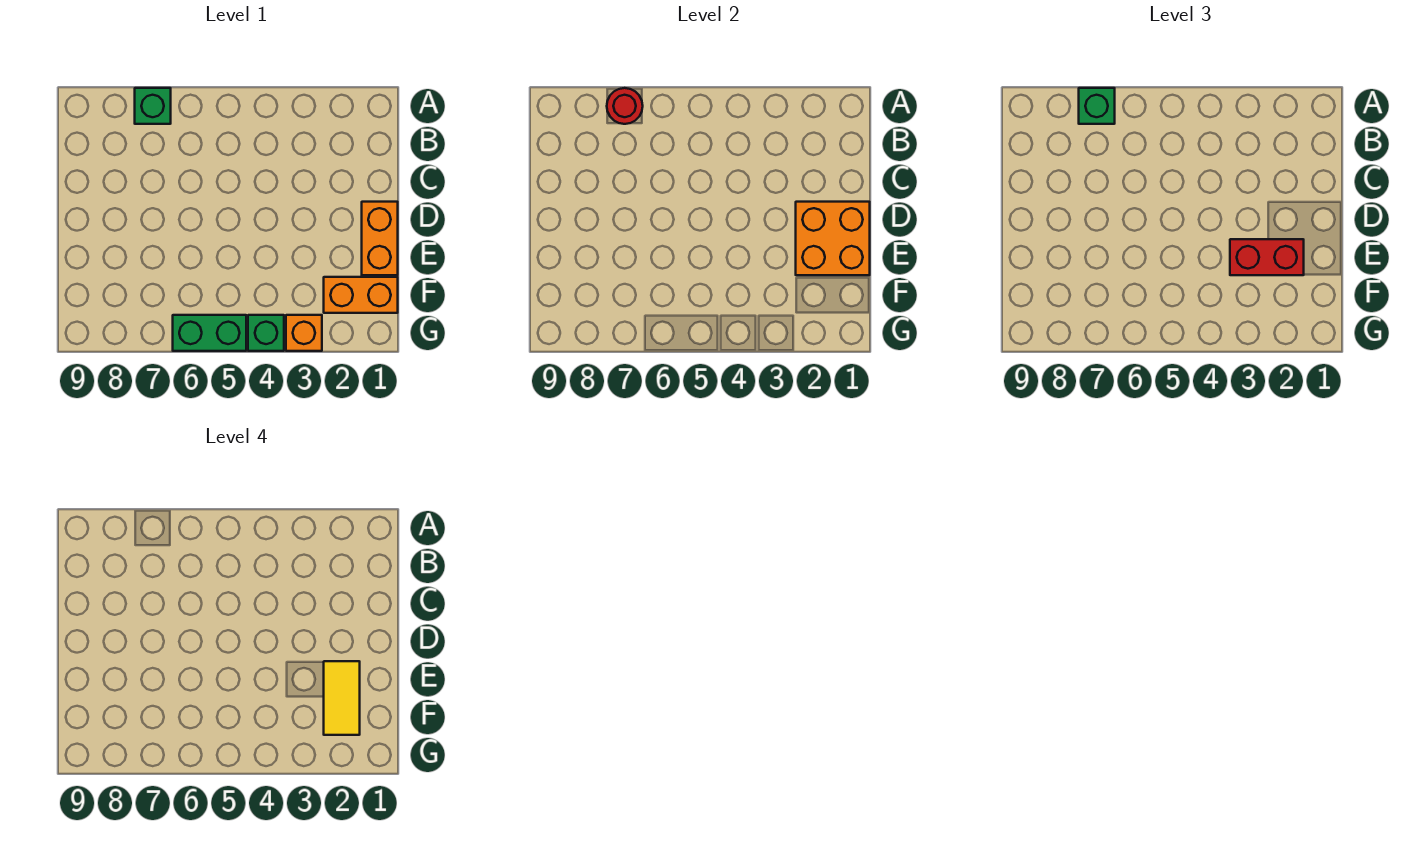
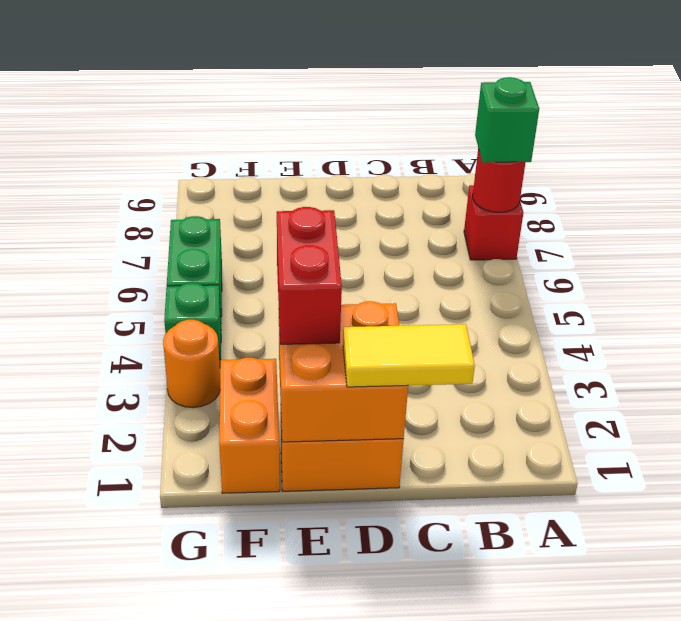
green 1x1 brick [135,88,171,124] -> red 1x1 brick [464,185,523,260]
yellow 1x2 tile [324,661,360,735] -> yellow 1x2 tile moved to [343,324,475,387]
orange 1x1 brick [286,315,322,351] -> orange 1x1 round brick [163,320,220,408]

